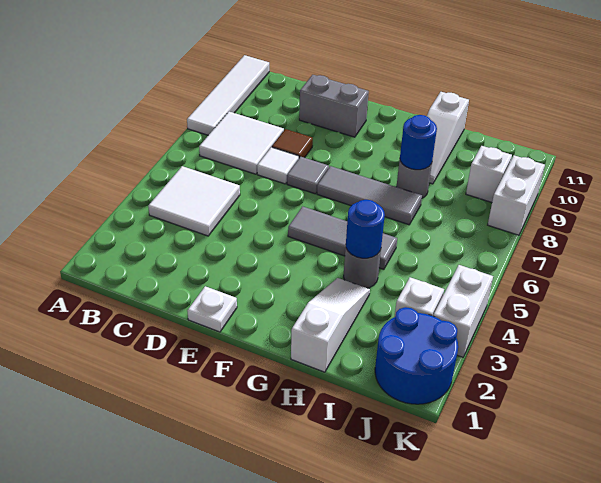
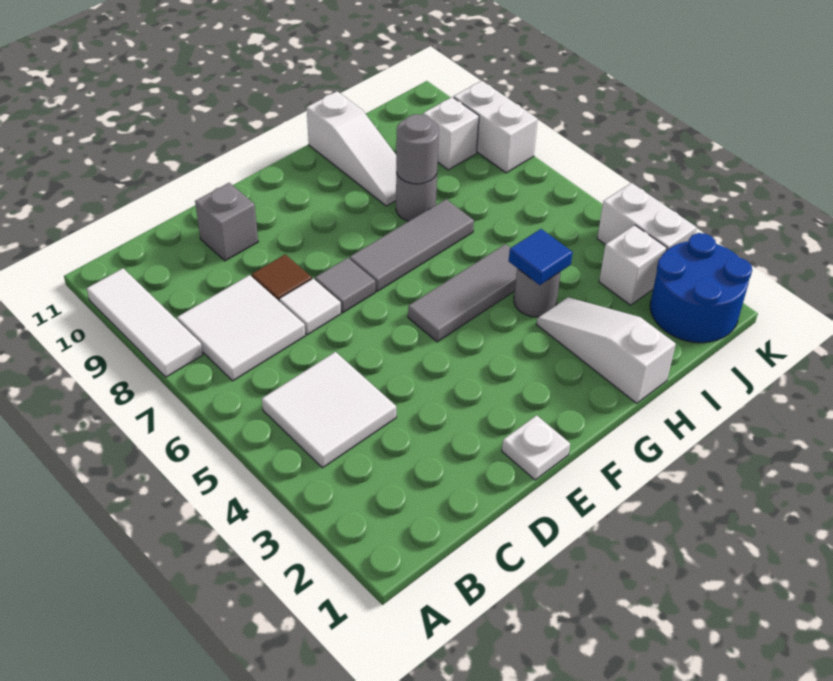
white 1x4 tile [187,55,269,135] -> white 1x3 tile [87,268,203,377]
grey 1x2 brick [299,75,369,137] -> grey 1x1 brick [195,183,258,261]
blue 1x1 round brick [346,200,385,258] -> blue 1x1 tile [509,229,573,285]
blue 1x1 round brick [400,115,437,170] -> grey 1x1 round brick [396,114,439,184]

